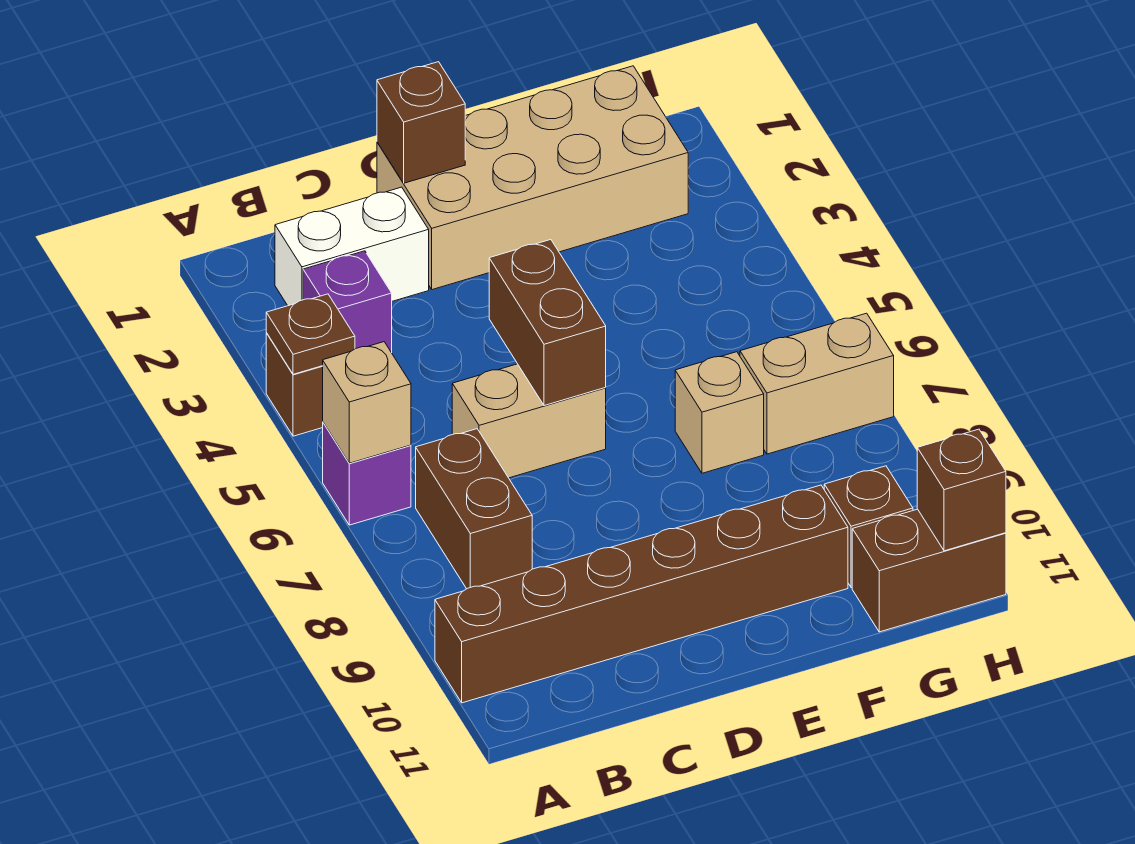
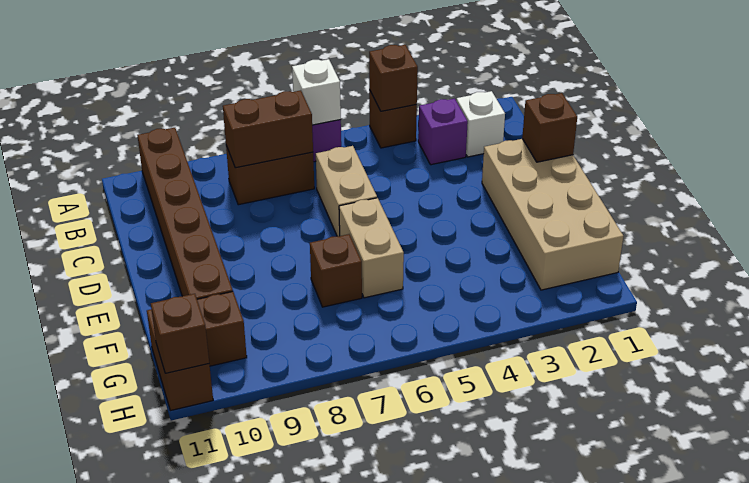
brown 1x1 plate [266,294,355,374] -> brown 1x1 brick [369,45,418,111]
tan 1x1 brick [323,342,411,463] -> white 1x1 brick [292,59,341,125]
white 1x2 brick [275,187,429,306] -> white 1x1 brick [456,91,505,157]
brown 1x2 brick [489,240,606,406] -> brown 1x2 brick moved to [223,90,313,168]
tan 1x1 brick [675,352,764,473] -> brown 1x1 brick [310,234,362,307]
tan 1x2 brick [740,313,894,454] -> tan 1x2 brick moved to [339,198,404,298]

